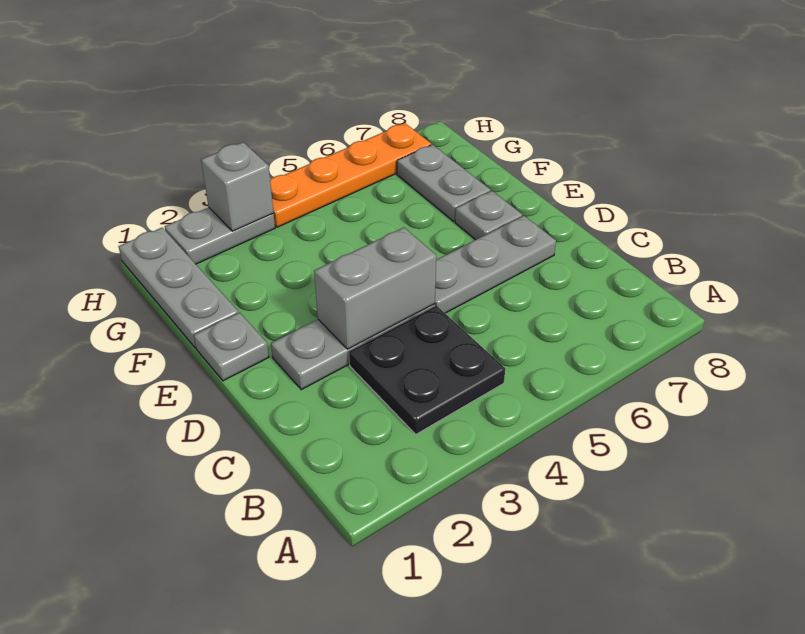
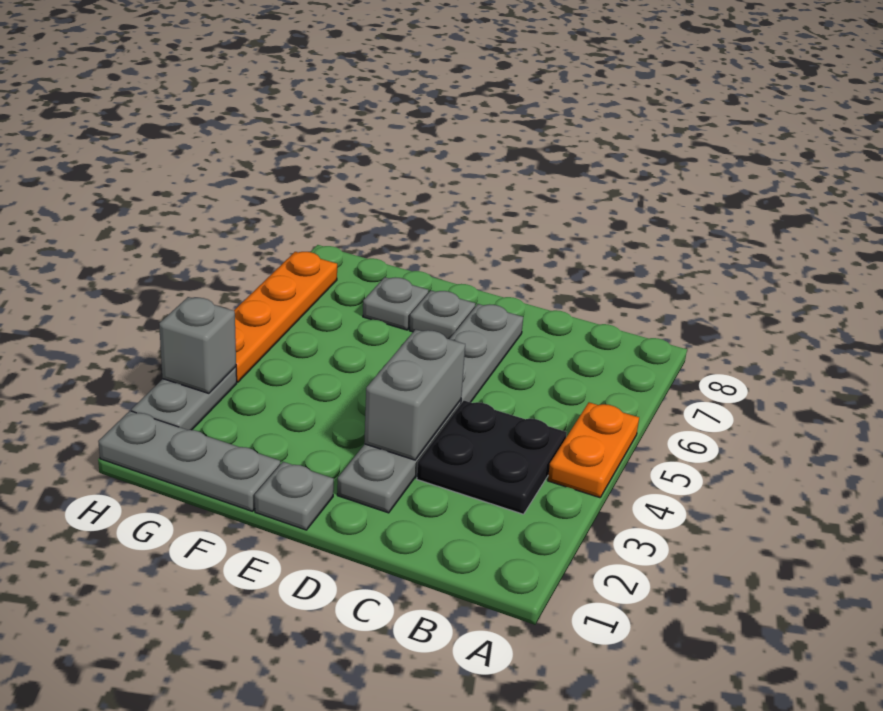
none -> orange 1x2 plate [548,402,639,498]
grey 1x2 plate [397,145,490,221] -> grey 1x1 plate [363,277,428,330]

